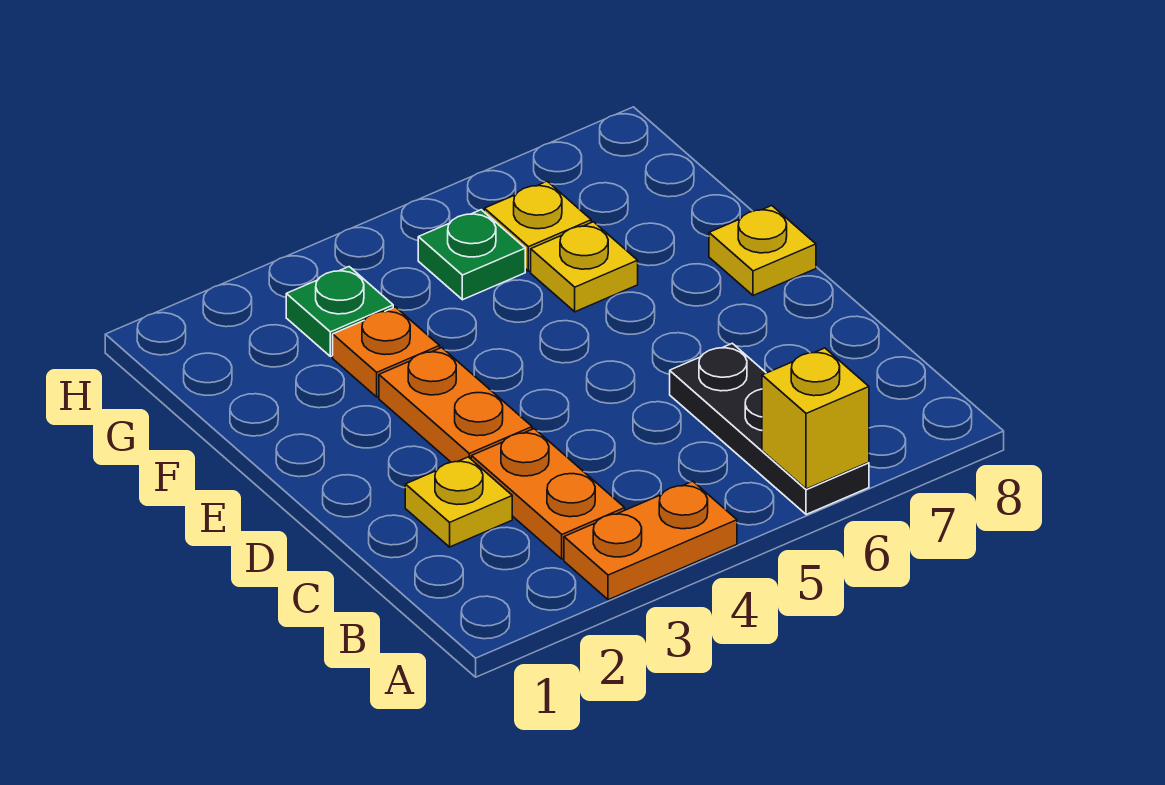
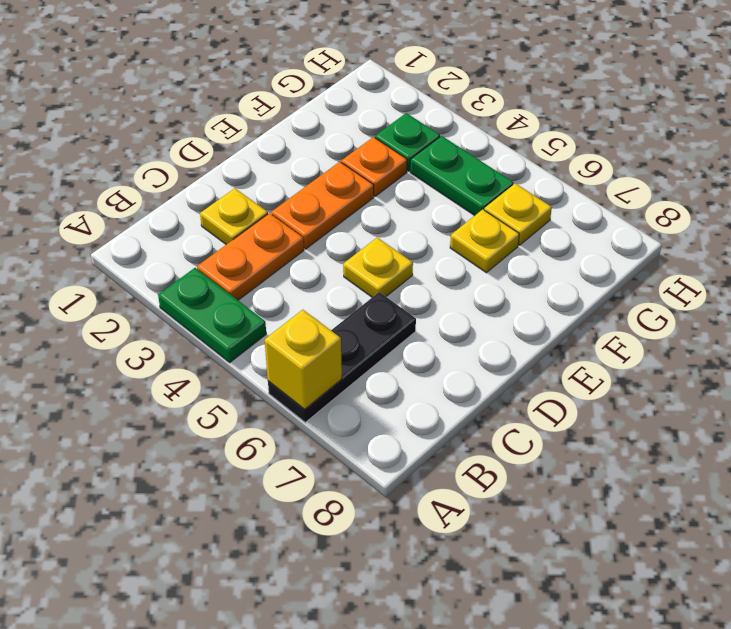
orange 1x2 plate [564,481,737,600] -> green 1x2 plate [158,268,266,362]
yellow 1x1 plate [709,206,816,296] -> yellow 1x1 plate moved to [343,238,413,297]
green 1x1 plate [418,210,525,300] -> green 1x2 plate [410,136,513,216]

